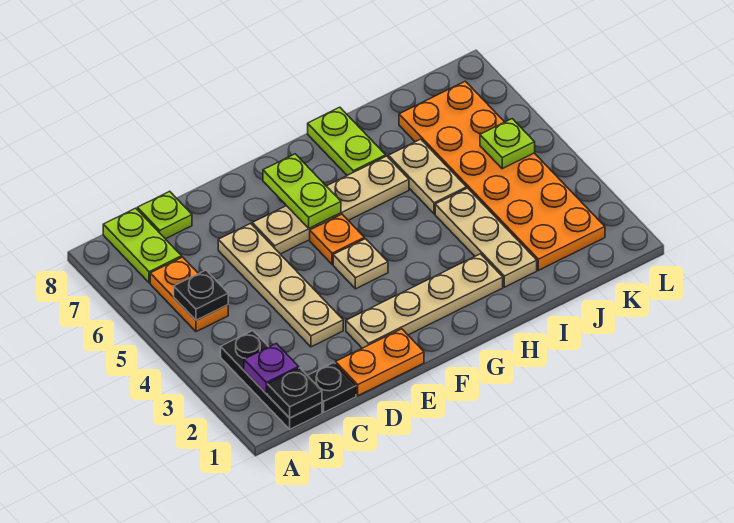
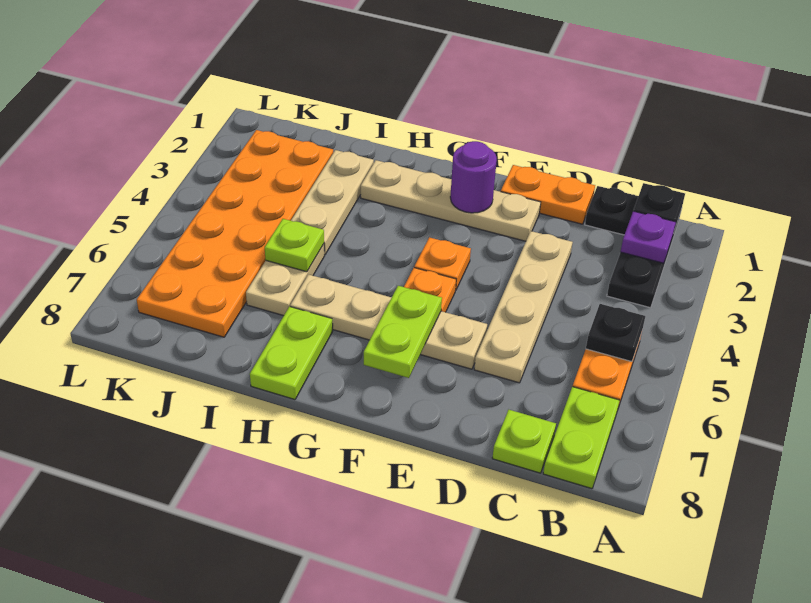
none -> purple 1x1 round brick [450,141,497,213]
tan 1x1 plate [333,239,388,289] -> orange 1x1 plate [414,237,471,289]
lime 1x1 plate [480,119,535,169] -> lime 1x1 plate moved to [265,219,324,272]

